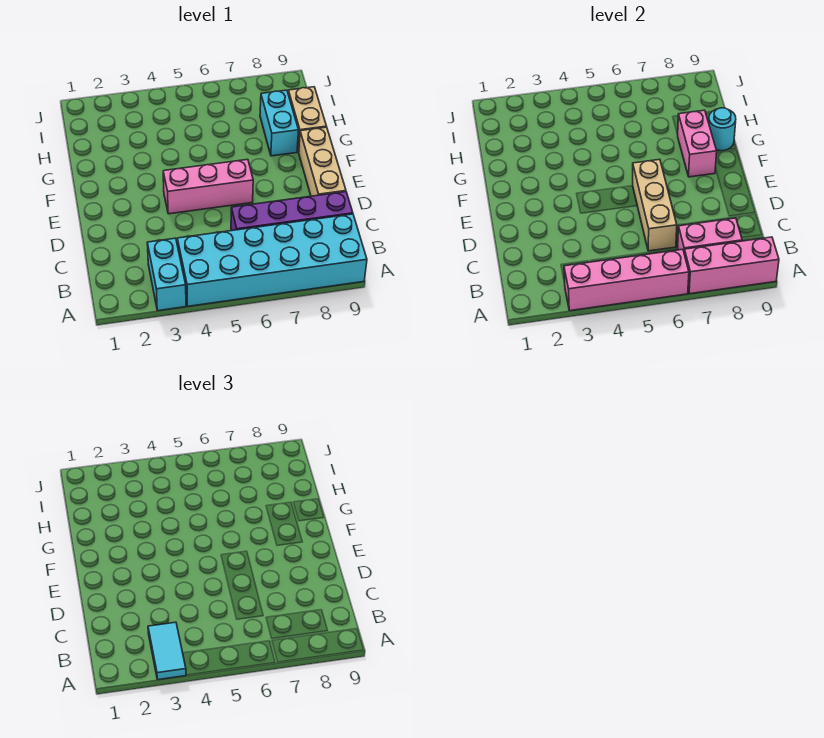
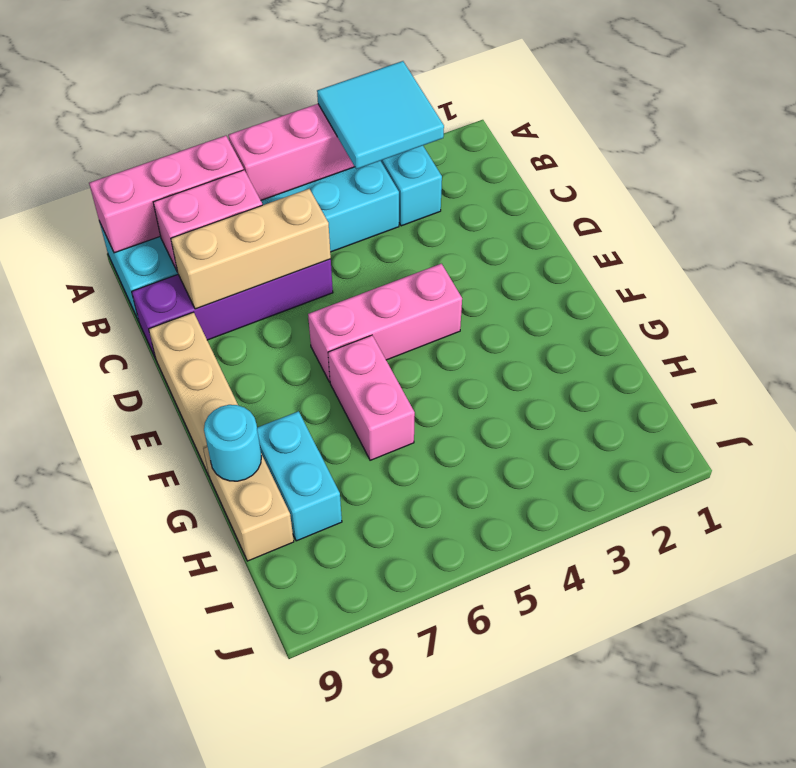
cyan 1x2 tile [148,622,186,680] -> cyan 2x2 tile [317,61,444,169]
tan 1x3 brick [633,159,677,251] -> tan 1x3 brick turned to [171,189,331,309]
pink 1x2 brick [678,110,717,177] -> pink 1x2 brick moved to [328,335,415,460]

